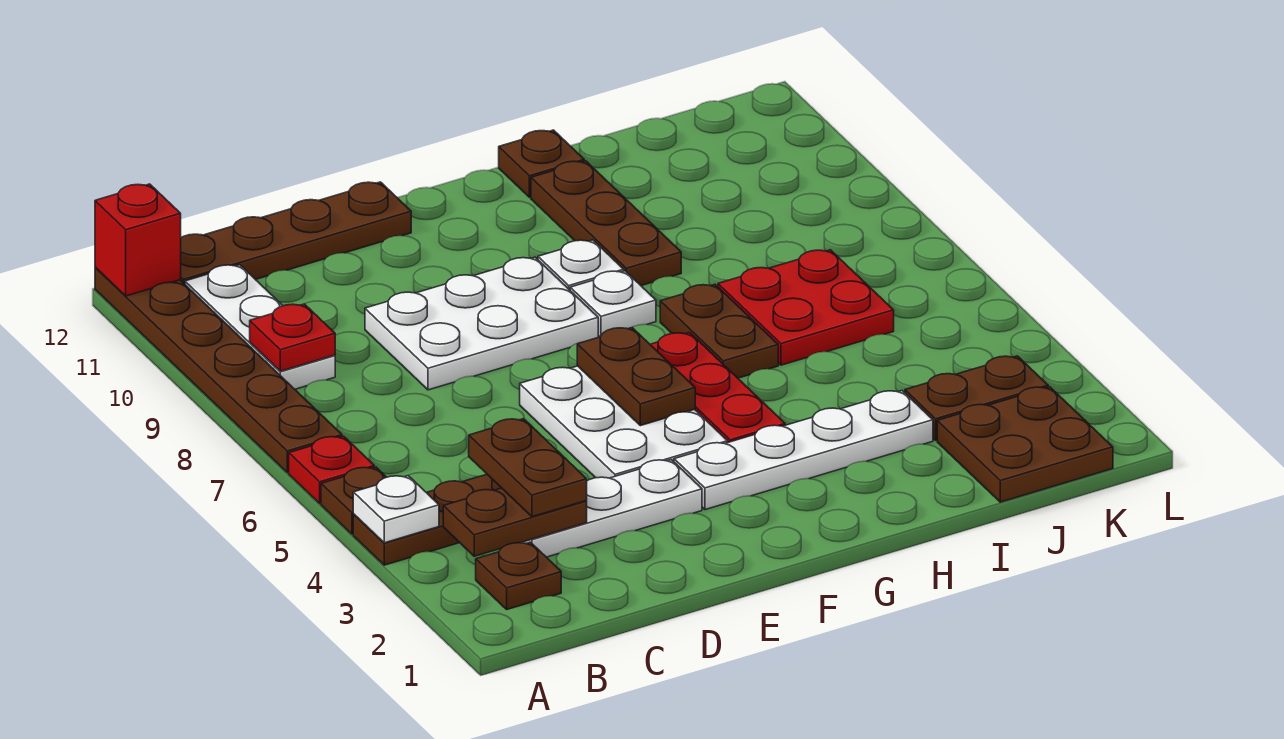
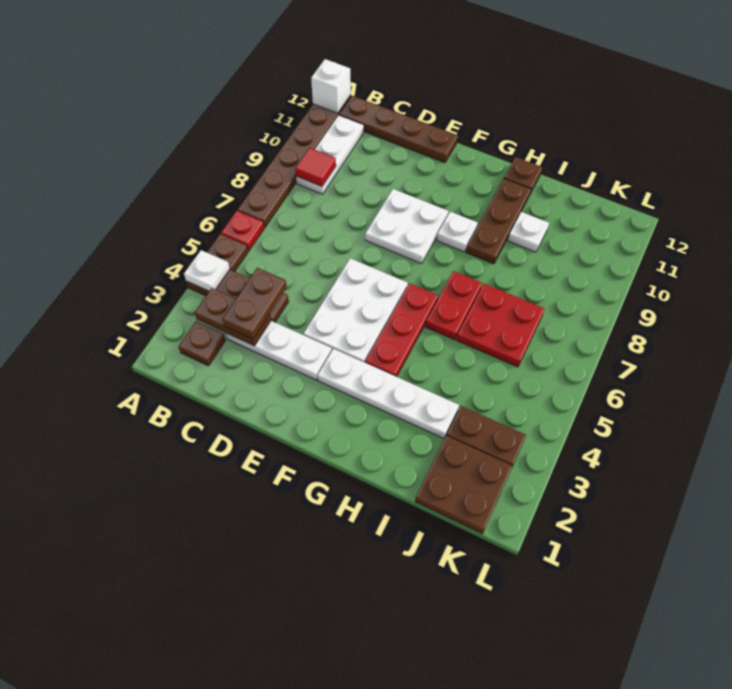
red 1x1 brick [95,184,181,296] -> white 1x1 brick [311,59,351,113]
red 1x1 plate [250,304,335,371] -> red 1x1 tile [295,148,336,186]
white 2x3 plate [365,257,598,390] -> white 2x2 plate [365,189,448,264]
brown 1x2 plate [577,328,695,426] -> none
white 1x1 plate [570,271,656,337] -> white 1x1 plate moved to [508,212,549,252]
brown 1x2 plate [660,284,778,378] -> red 1x2 plate [426,271,482,340]

